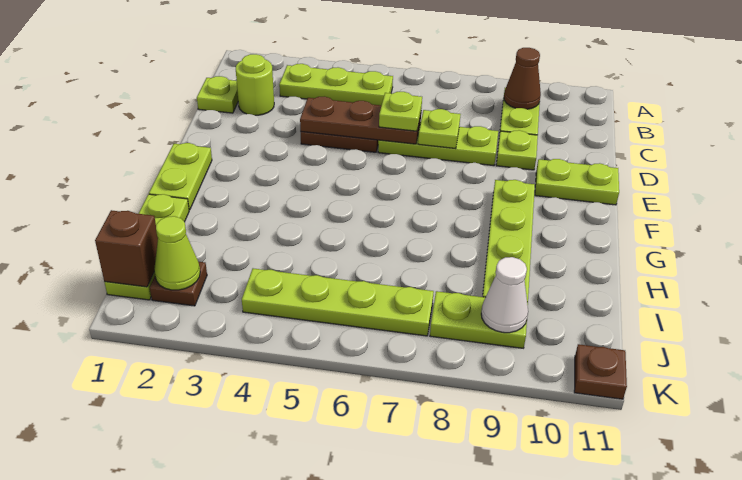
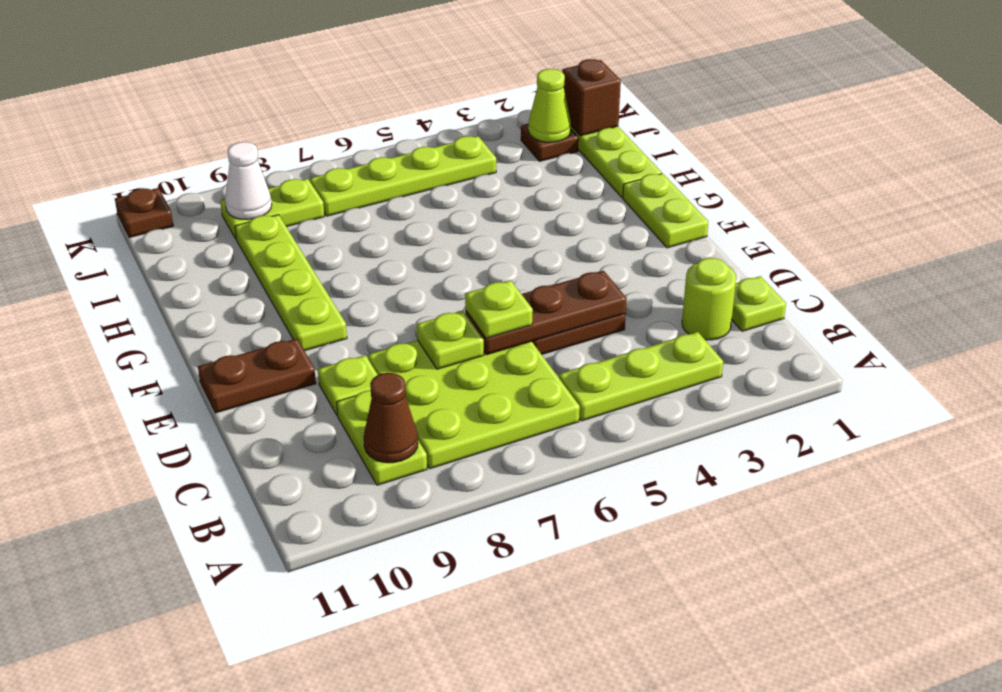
lime 1x3 plate [378,126,498,166] -> lime 3x3 plate [368,340,580,469]
lime 1x2 plate [535,159,619,205] -> brown 1x2 plate [198,339,316,413]

